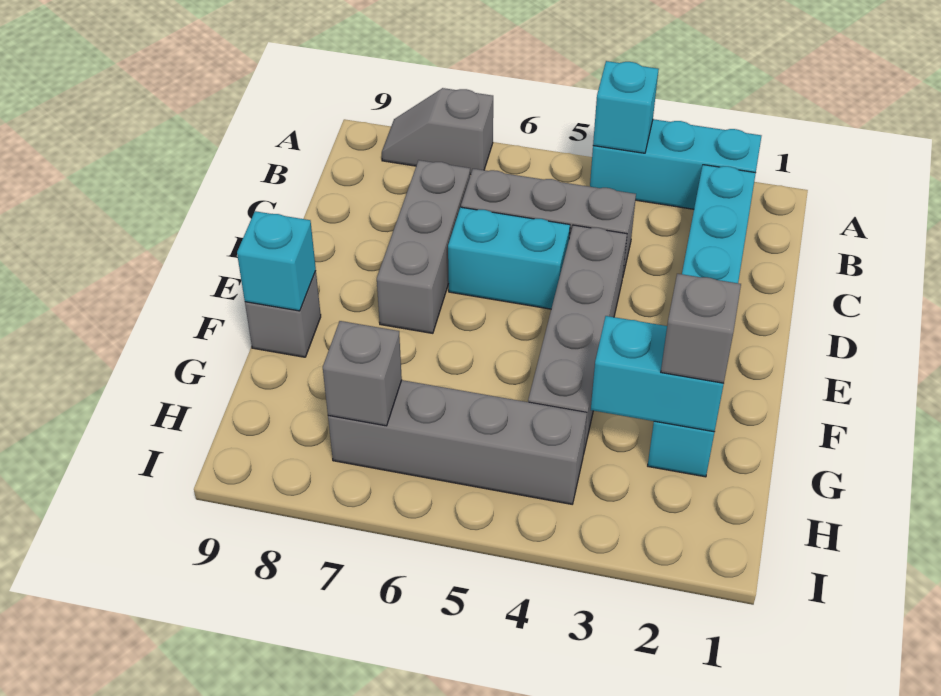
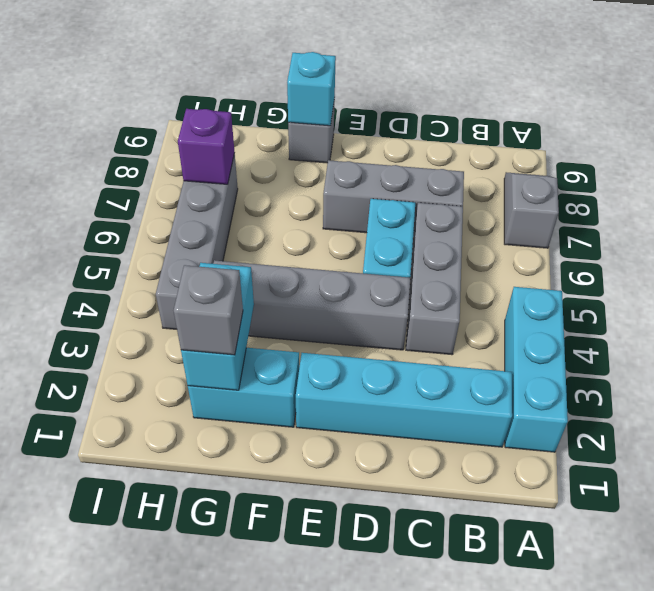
cyan 1x1 brick [593,61,659,153] -> none
grey 1x1 brick [323,321,402,426] -> purple 1x1 brick [178,109,235,184]

